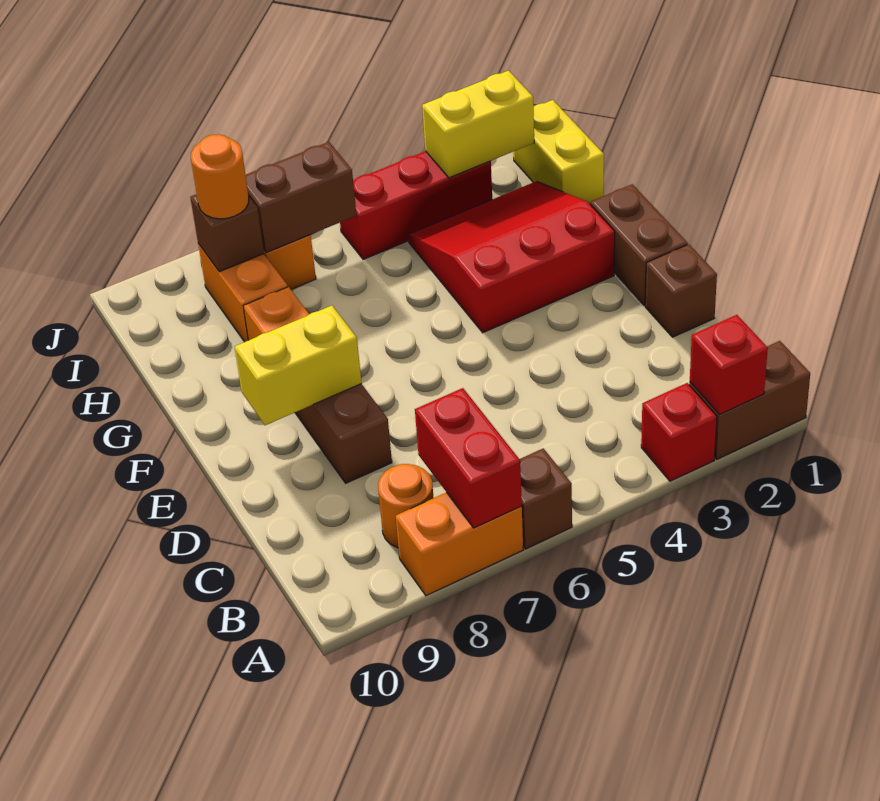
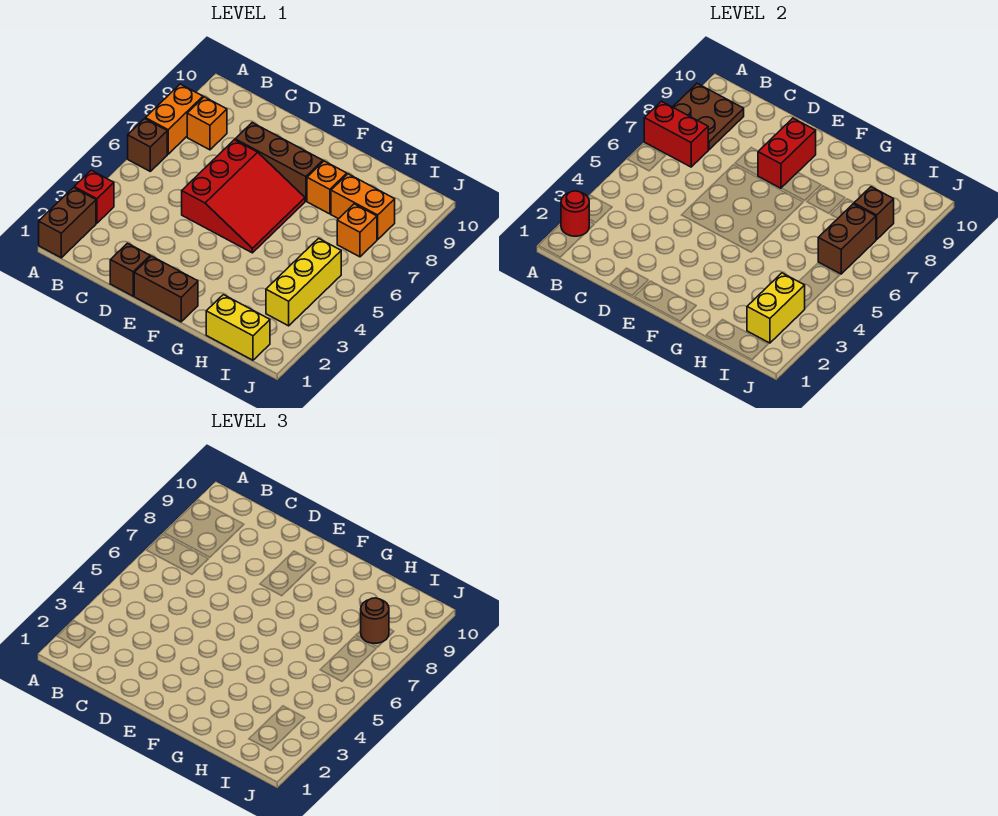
red 1x1 brick [690,315,768,414] -> red 1x1 round brick [561,191,589,236]
none -> brown 2x2 plate [673,84,744,150]
orange 1x1 round brick [378,464,433,548] -> orange 1x1 brick [187,97,227,150]
yellow 1x2 brick [235,306,362,425] -> red 1x2 brick [758,118,816,188]
red 3x3 slope [408,181,615,333] -> red 3x3 slope moved to [182,140,305,253]
red 1x3 brick [340,151,492,259] -> yellow 1x3 brick [266,238,341,326]
orange 1x1 round brick [191,134,249,219] -> brown 1x1 round brick [361,598,389,643]

